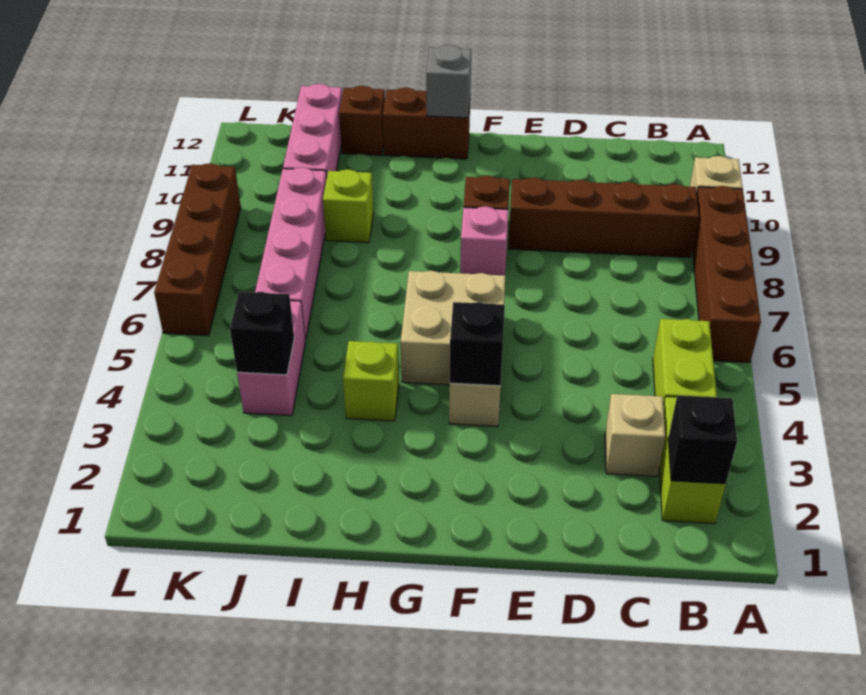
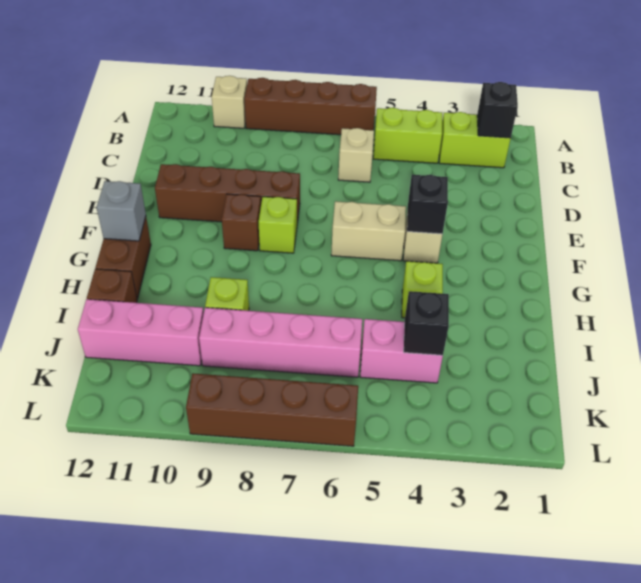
brown 1x4 brick [508,178,699,258] -> brown 1x4 brick turned to [155,164,300,223]
tan 1x1 brick [605,394,665,476] -> tan 1x1 brick moved to [338,128,374,182]
tan 2x2 brick [401,271,505,385] -> tan 1x2 brick [331,201,406,261]
pink 1x1 brick [460,206,508,275] -> lime 1x1 brick [259,197,297,253]

